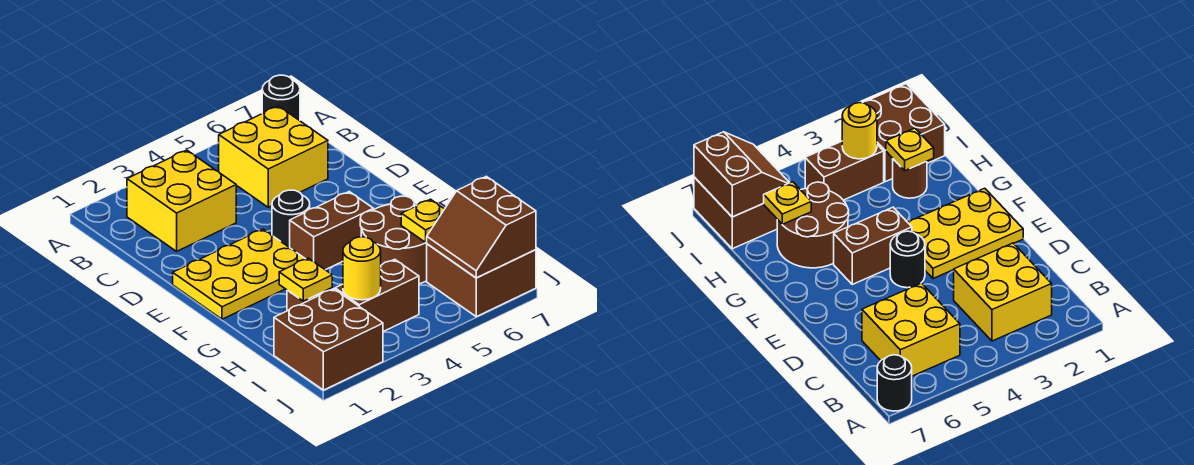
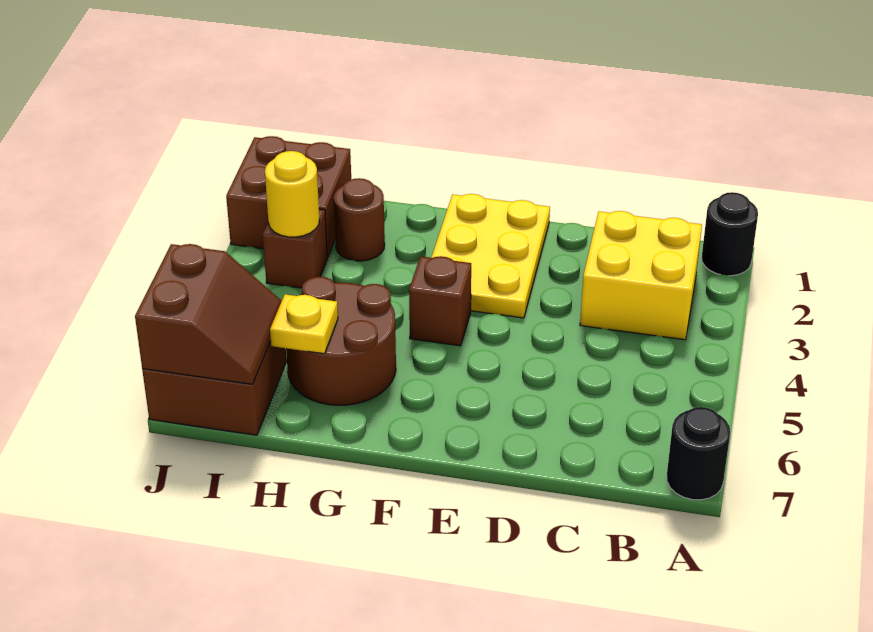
yellow 2x2 brick [219,106,328,207] -> none
black 1x1 round brick [272,190,310,248] -> black 1x1 round brick moved to [702,192,758,276]
brown 1x2 brick [290,192,373,270] -> brown 1x1 brick [409,256,471,346]
yellow 1x1 plate [279,258,332,301] -> none
brown 1x2 brick [335,259,419,332] -> brown 1x1 brick [263,209,327,288]
brown 2x2 slope [427,176,536,278] -> brown 2x2 slope turned to [135,244,282,384]

